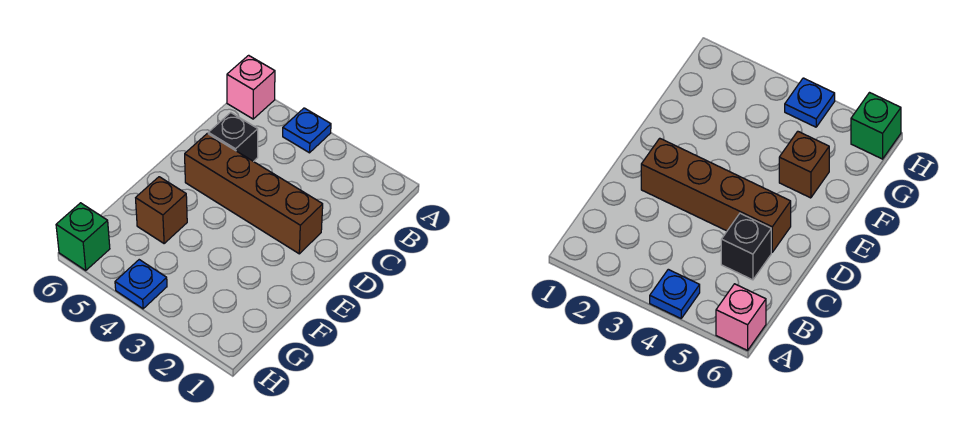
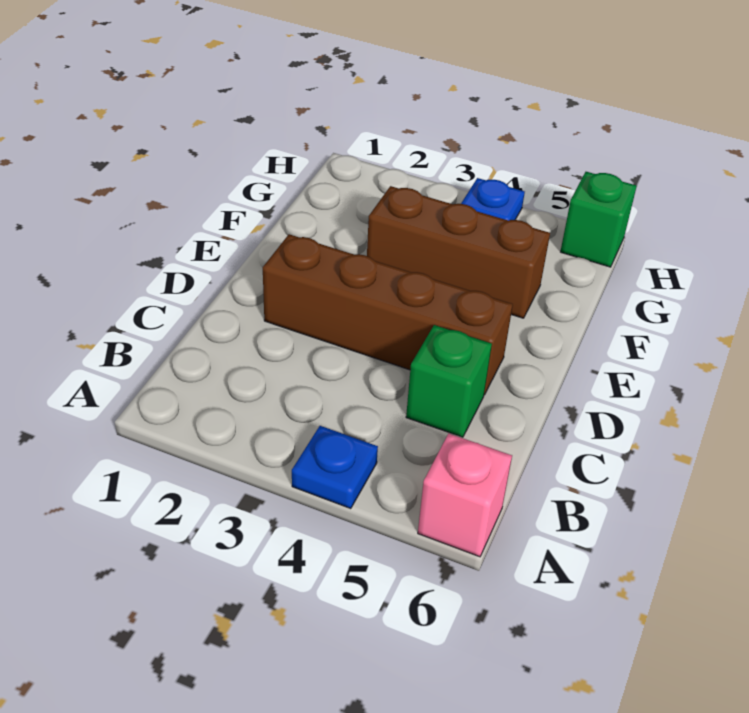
black 1x1 brick [208,113,258,162] -> green 1x1 brick [406,325,492,437]
brown 1x1 brick [136,177,187,244] -> brown 1x3 brick [367,186,550,318]

